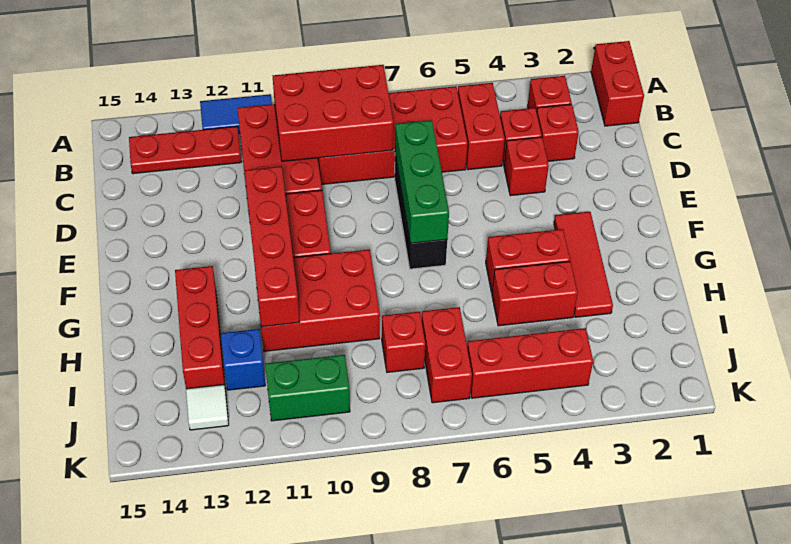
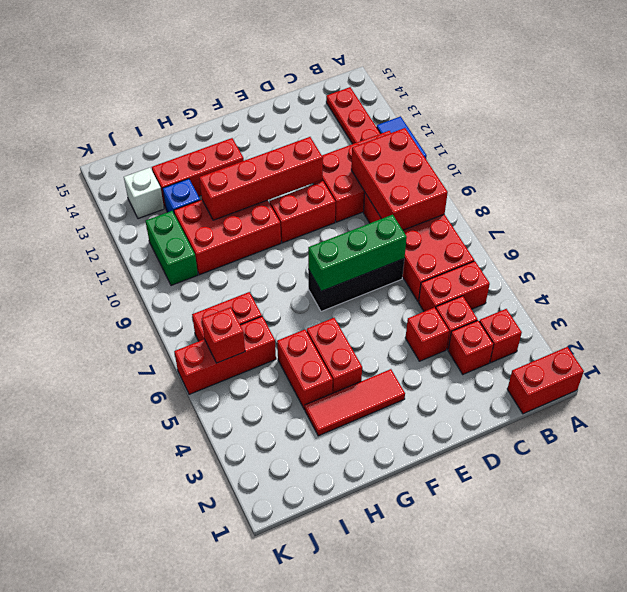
red 2x3 brick [257,249,380,351] -> red 2x3 brick turned to [174,200,281,275]
red 1x1 brick [382,312,425,372] -> red 1x1 brick moved to [202,307,245,363]
red 1x3 brick [467,328,593,398] -> red 1x3 brick turned to [174,316,276,394]
white 1x1 tile [186,385,229,430] -> white 1x1 brick [124,168,164,219]

